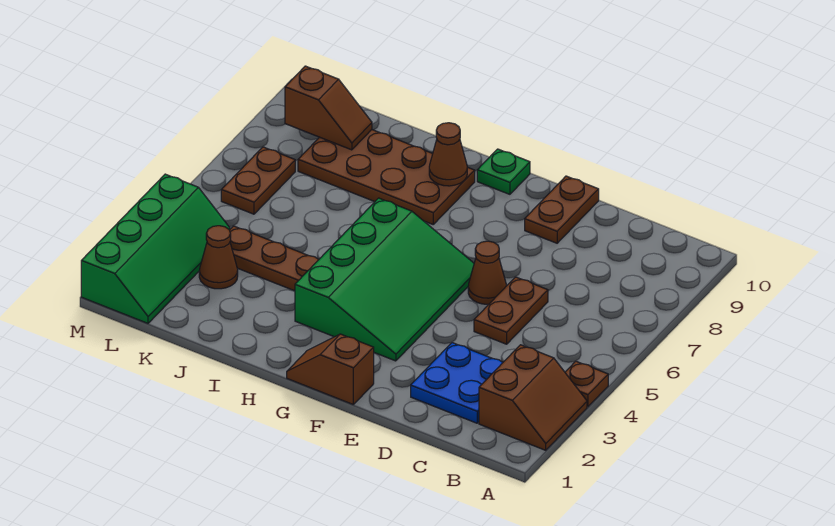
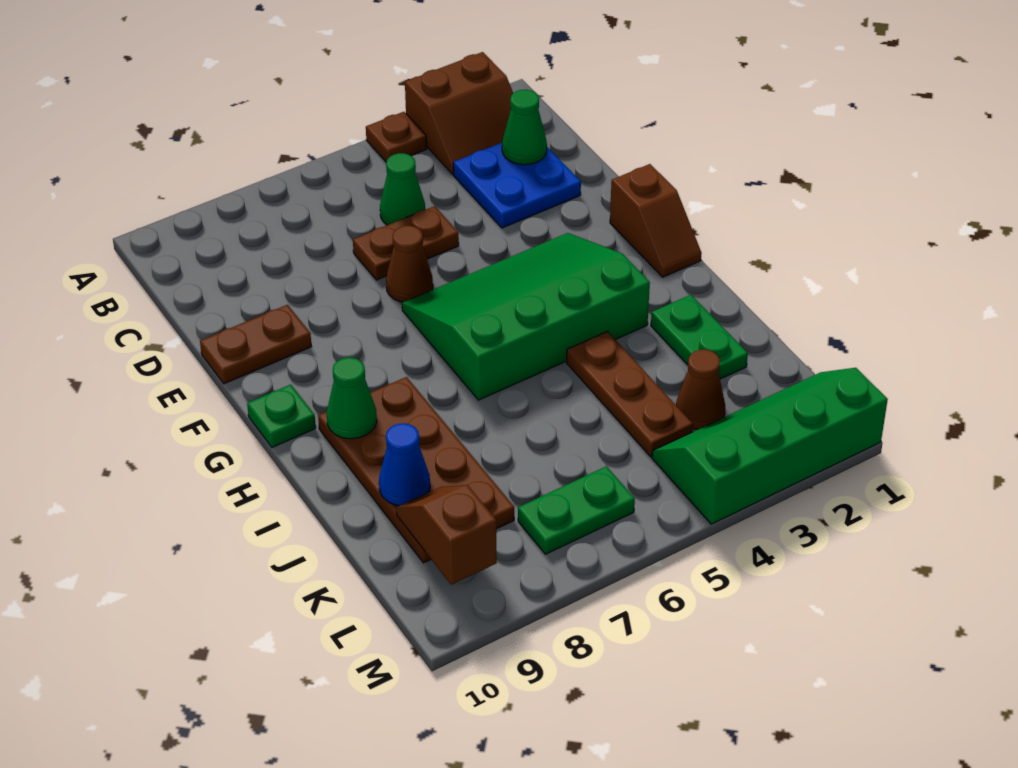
brown 2x2 slope [479,345,587,450] -> brown 2x2 slope turned to [405,52,513,174]
none -> green 1x1 cone [502,90,547,165]
none -> green 1x1 cone [380,153,425,225]
brown 1x1 cone [429,123,467,186] -> green 1x1 cone [327,358,377,439]
none -> green 1x2 plate [651,295,748,379]
none -> blue 1x1 cone [379,423,430,506]
brown 1x2 plate [221,147,295,214] -> green 1x2 plate [518,466,635,554]

